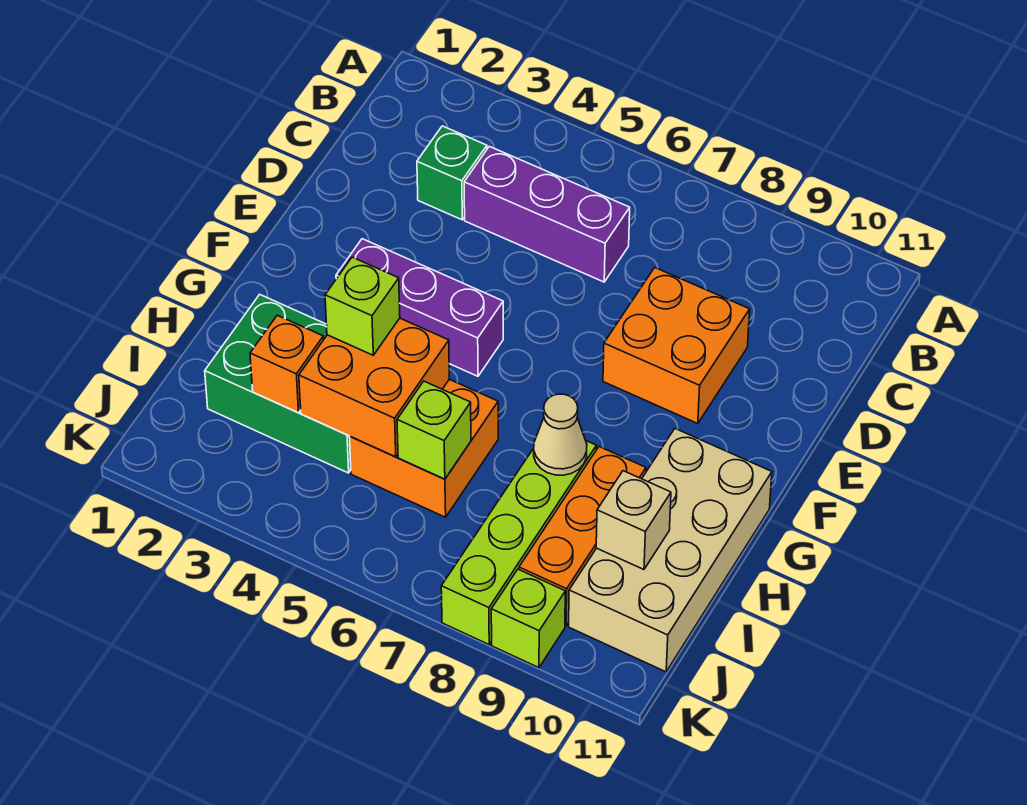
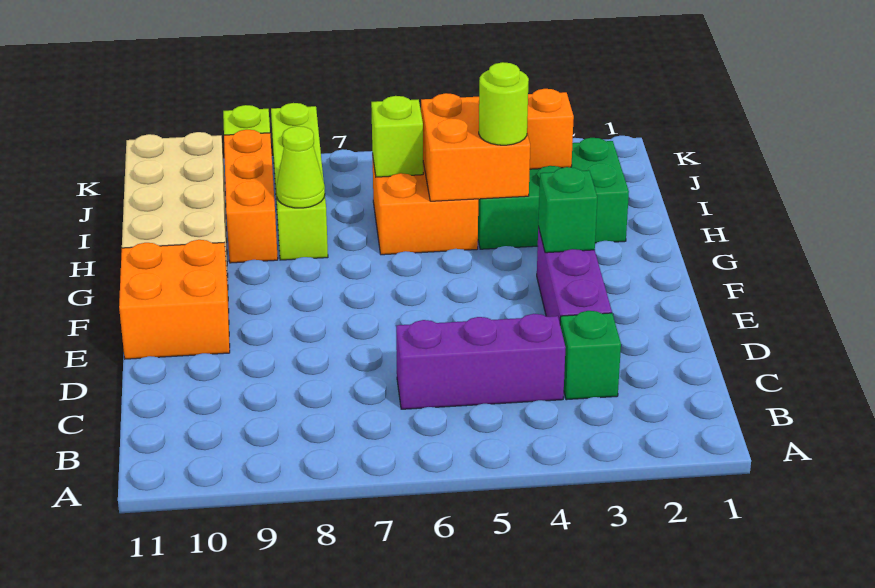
orange 2x2 brick [603,268,750,424] -> orange 2x2 brick moved to [119,240,230,359]
purple 1x3 brick [336,239,503,376] -> purple 1x3 brick turned to [537,227,612,322]
none -> green 1x1 brick [538,167,597,253]
lime 1x1 brick [325,257,400,355] -> lime 1x1 round brick [479,62,529,145]
tan 1x1 cone [534,394,587,475] -> lime 1x1 cone [276,126,325,208]
tan 1x1 brick [596,471,671,569] -> none

